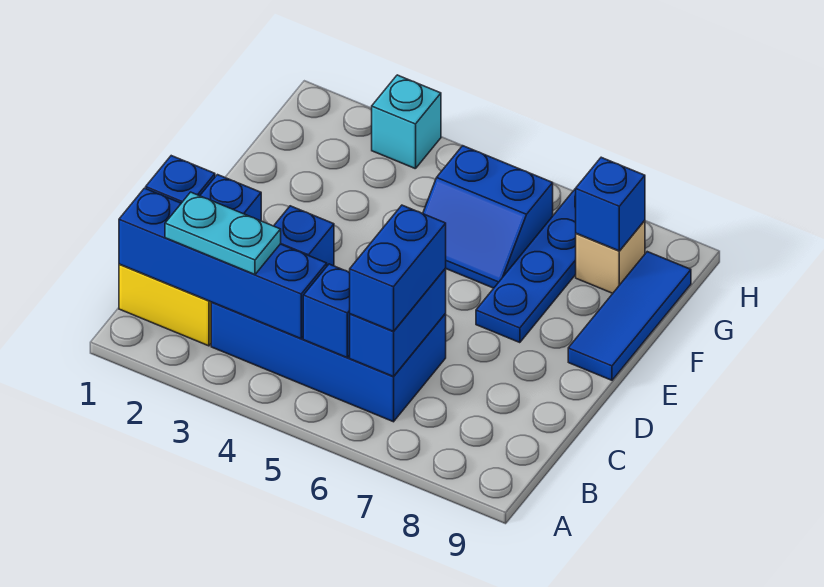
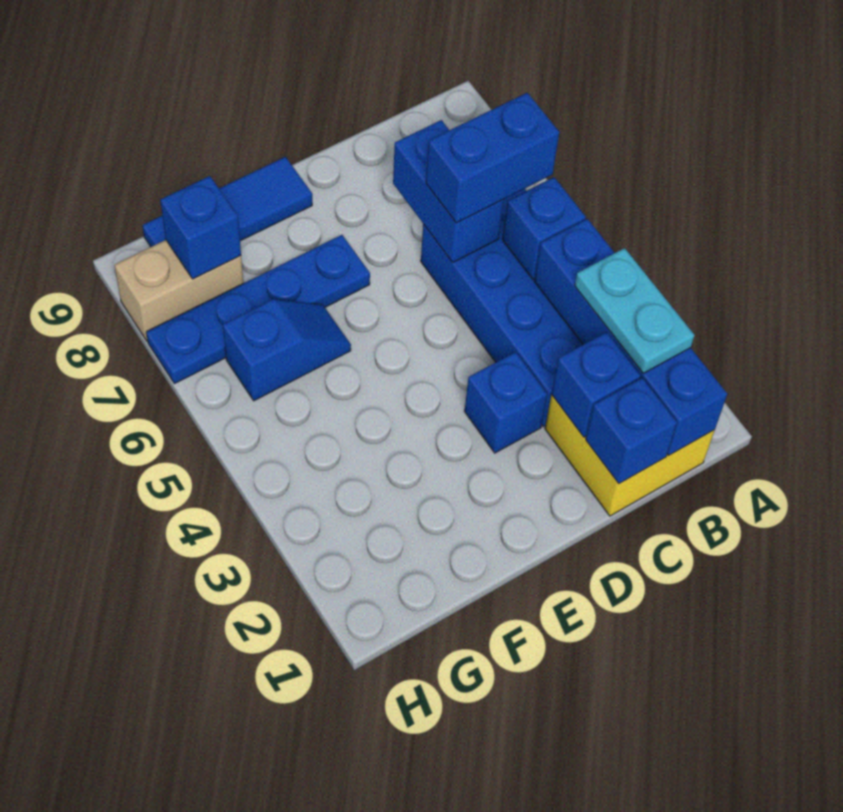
blue 1x2 brick [350,268,446,377] -> blue 1x2 brick turned to [393,120,504,262]
blue 2x2 slope [423,146,553,288] -> blue 1x2 slope [223,299,351,401]
tan 1x1 brick [576,221,645,293] -> tan 1x2 brick [114,240,243,341]
cyan 1x1 brick [372,75,441,169] -> none

